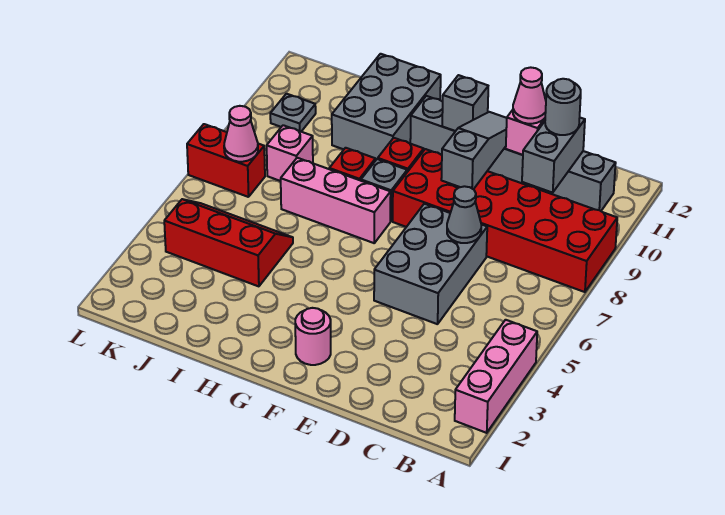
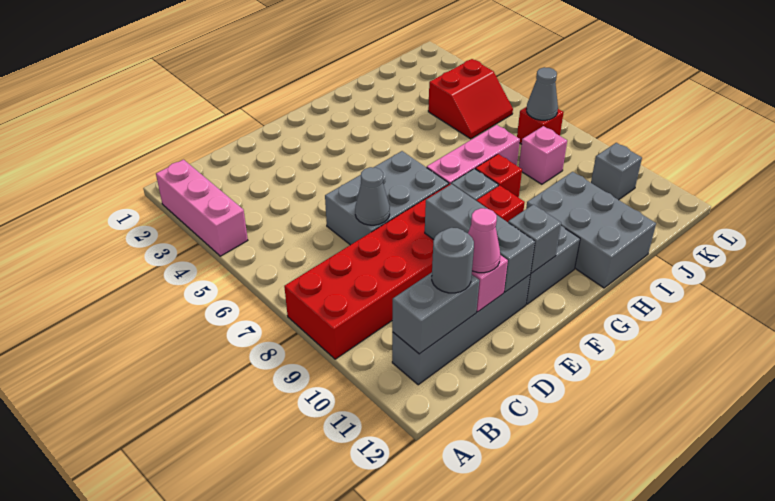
grey 1x2 brick [522,118,585,193] -> grey 1x2 brick turned to [392,273,479,354]
grey 2x3 brick [374,204,487,324] -> grey 2x3 brick turned to [325,151,449,245]
grey 1x3 slope [441,112,507,189] -> grey 1x3 brick [425,184,535,292]
pink 1x1 round brick [295,308,331,365] -> none
red 2x3 slope [164,199,293,286] -> red 2x2 slope [428,59,513,139]
red 1x2 brick [187,124,265,197] -> red 1x1 brick [517,107,564,144]
pink 1x1 cone [224,106,258,162] -> grey 1x1 cone [526,67,558,120]
grey 1x1 plate [270,94,316,131] -> grey 1x1 brick [591,143,642,200]

